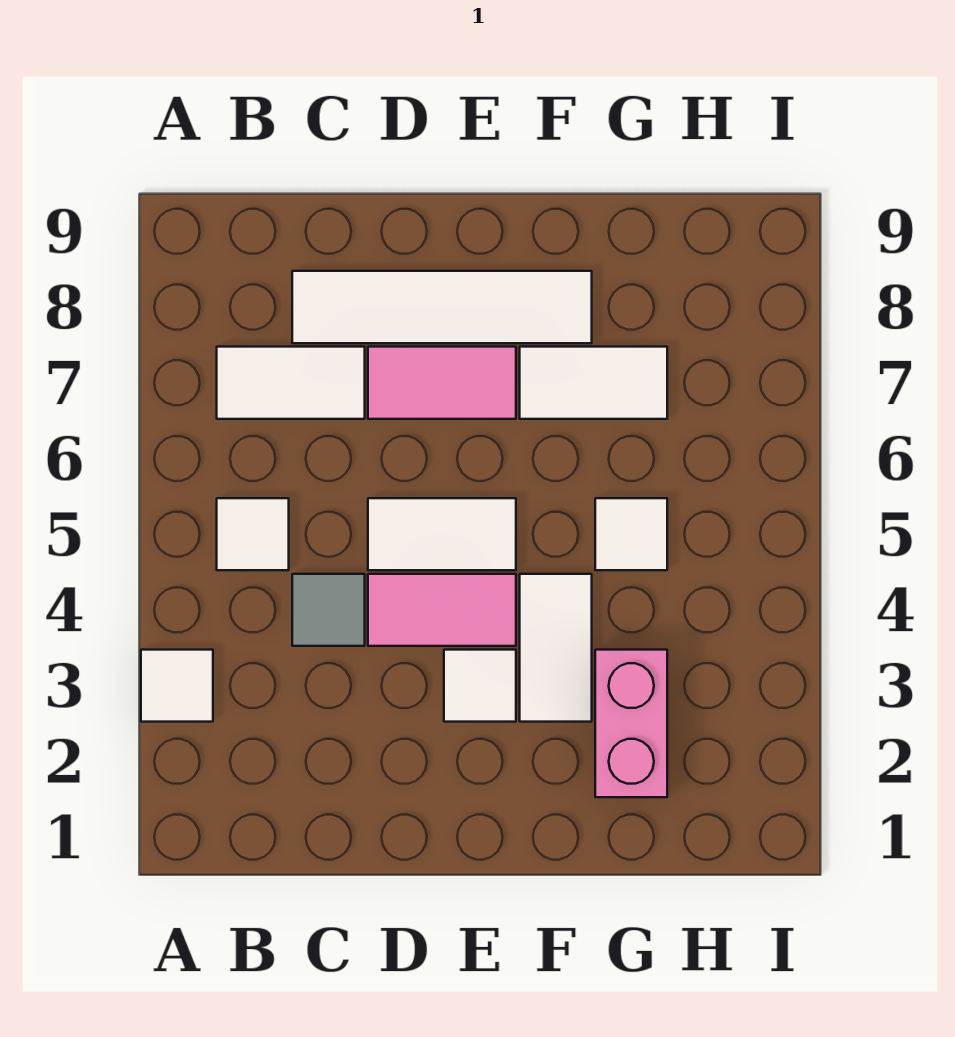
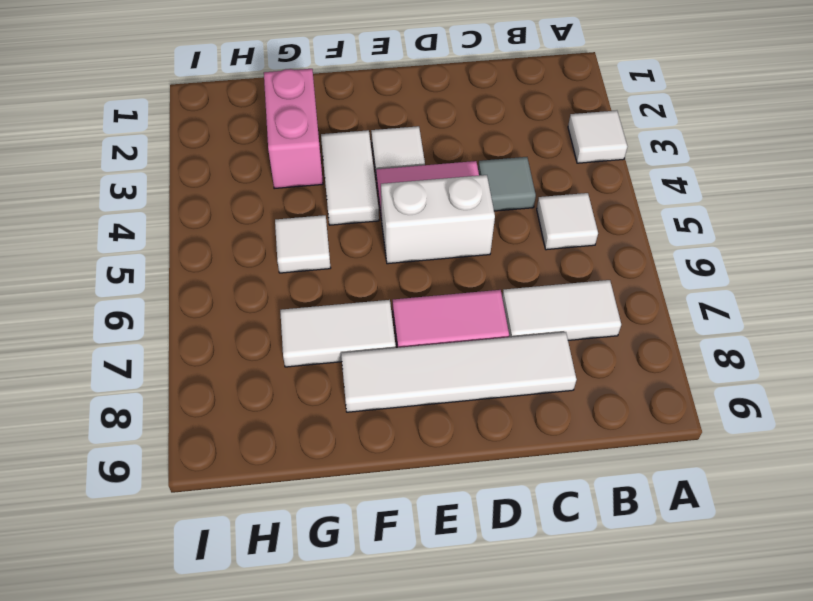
white 1x2 tile [368,498,516,570] -> white 1x2 brick [381,175,495,264]

